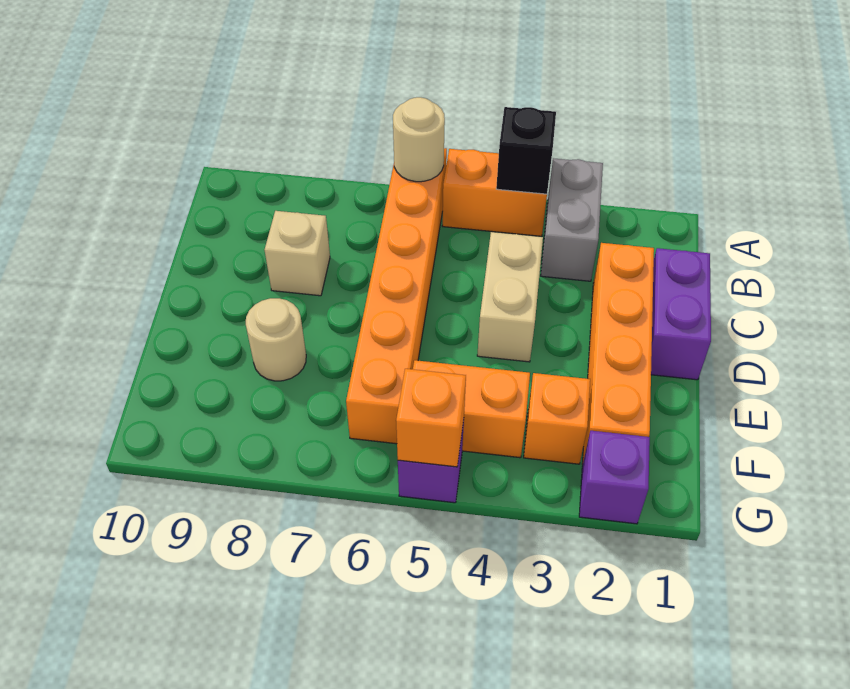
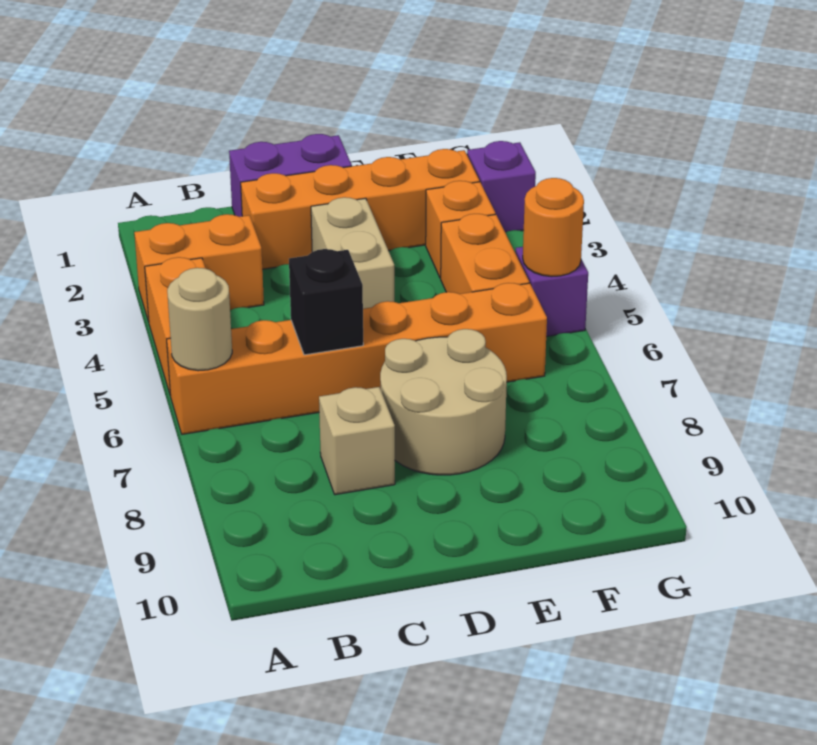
grey 1x2 brick [541,158,603,281] -> orange 1x2 brick [134,214,264,322]
black 1x1 brick [496,107,556,194] -> black 1x1 brick moved to [289,249,363,355]
tan 1x2 brick [477,232,543,362] -> tan 1x2 brick turned to [311,197,394,309]
tan 1x1 round brick [246,298,306,381] -> tan 2x2 round brick [380,329,507,475]
orange 1x1 brick [396,369,466,467] -> orange 1x1 round brick [523,178,584,277]

